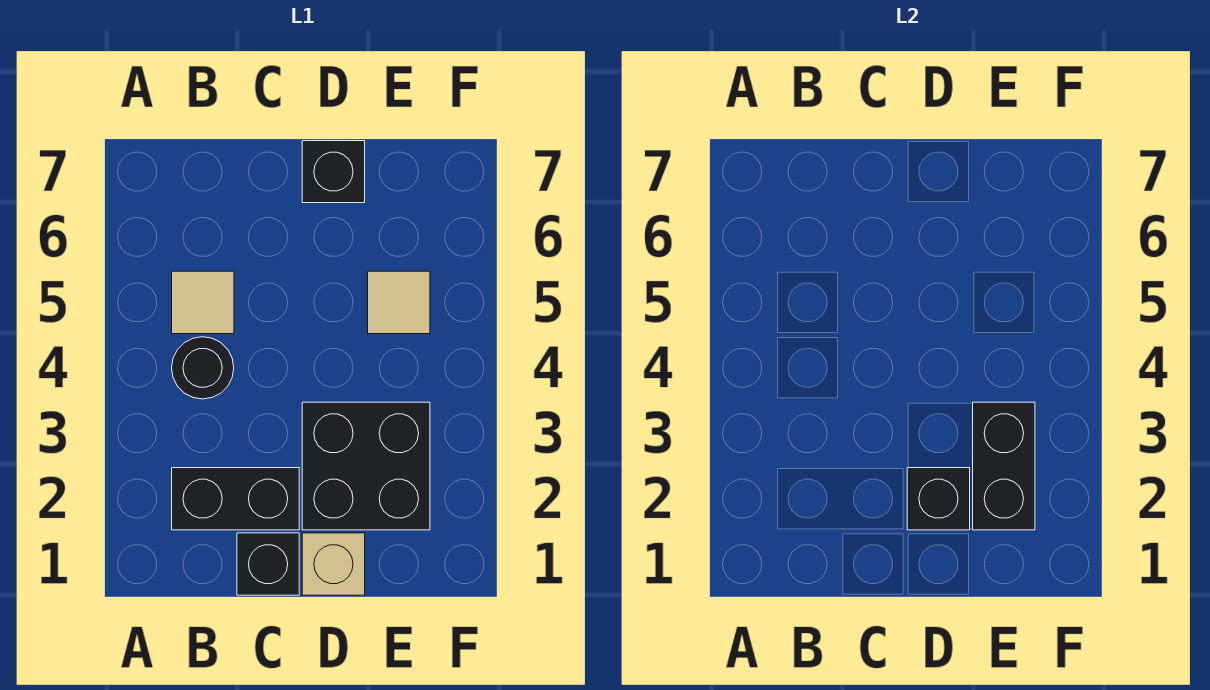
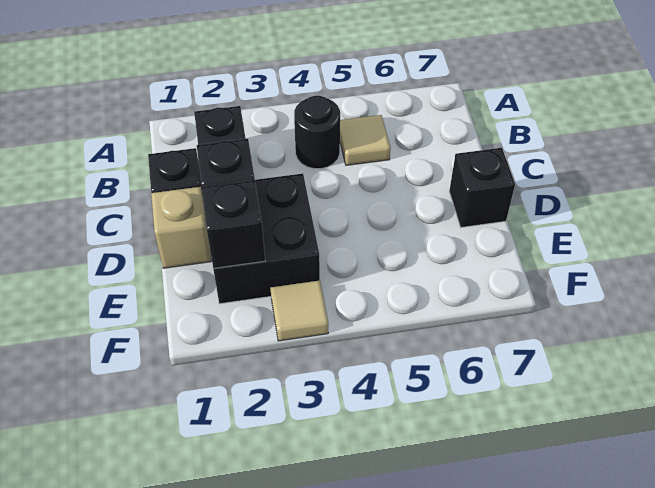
black 1x2 brick [973,402,1035,530] -> black 1x1 brick [202,180,265,268]
tan 1x1 tile [368,271,430,334] -> tan 1x1 tile moved to [270,281,328,341]

